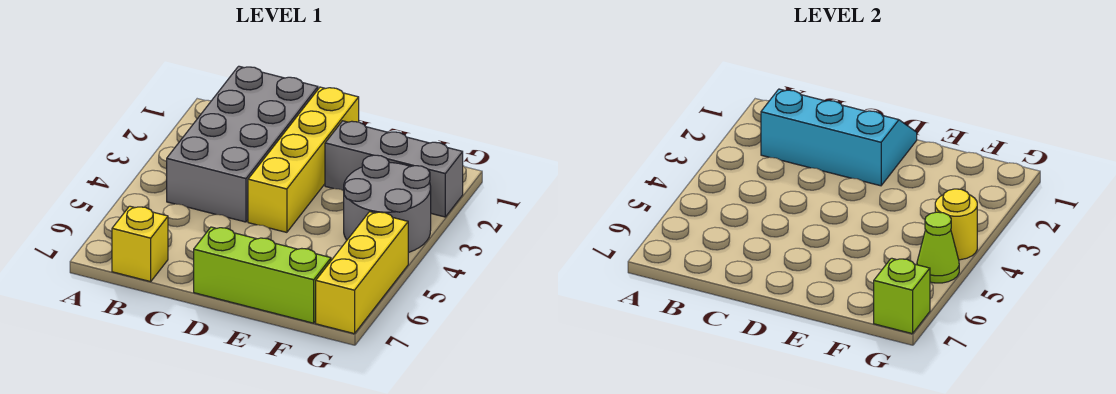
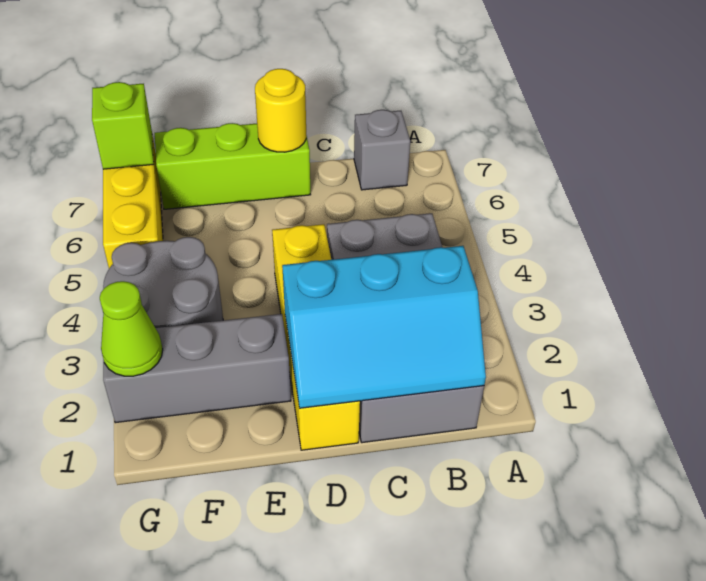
yellow 1x1 brick [112,206,168,282] -> grey 1x1 brick [354,110,410,190]
yellow 1x1 round brick [935,189,977,260] -> yellow 1x1 round brick moved to [255,69,306,152]
lime 1x1 cone [917,212,959,283] -> lime 1x1 cone moved to [100,281,163,376]

